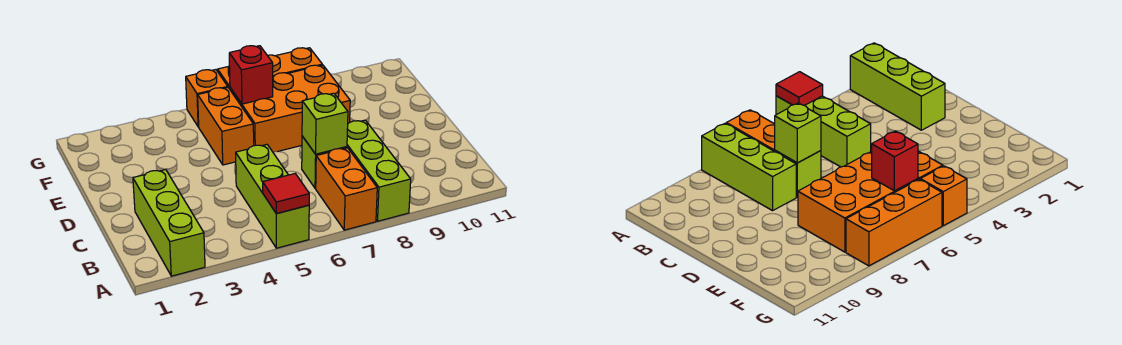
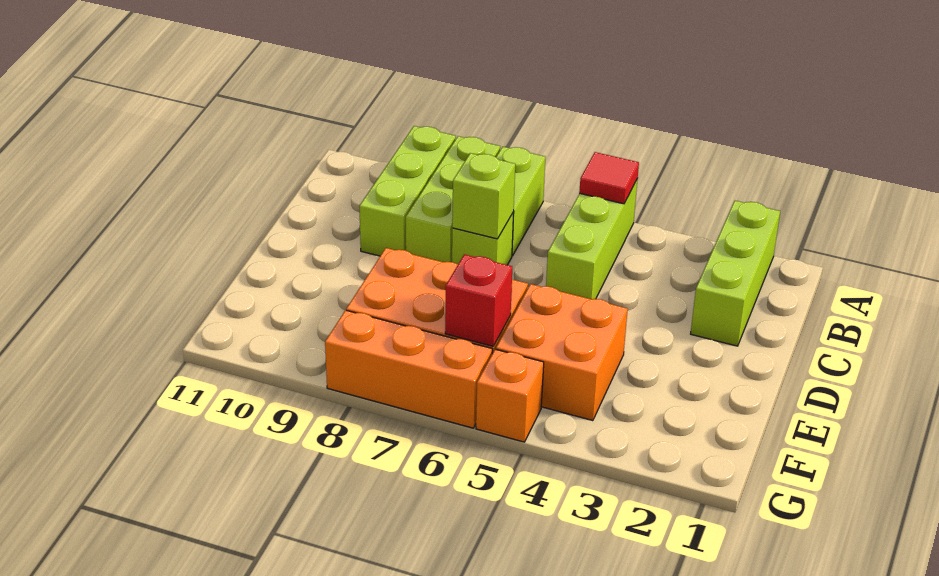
orange 1x2 brick [316,148,377,230] -> lime 1x2 brick [496,147,545,256]
none -> lime 1x3 brick [359,126,456,256]
orange 1x2 brick [198,88,254,165] -> orange 2x2 brick [496,284,628,421]

